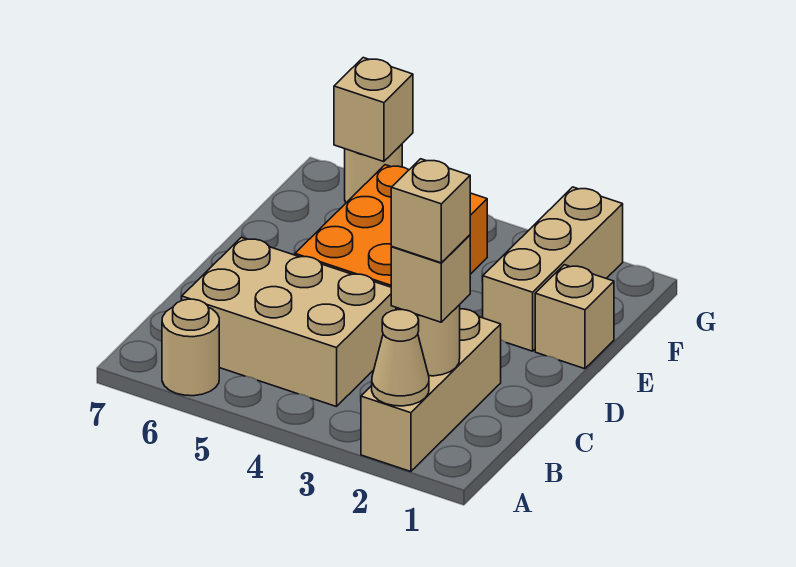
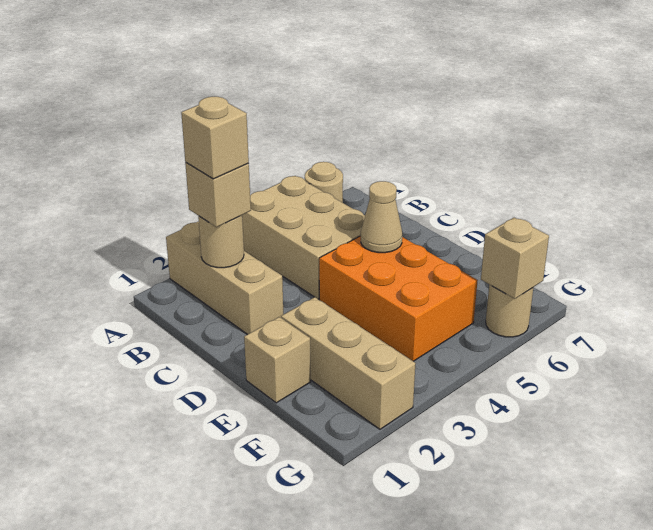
tan 1x1 cone [372,310,429,406] -> tan 1x1 cone moved to [361,181,402,253]
tan 2x3 brick [182,237,396,407] -> tan 2x3 brick turned to [242,176,365,299]

